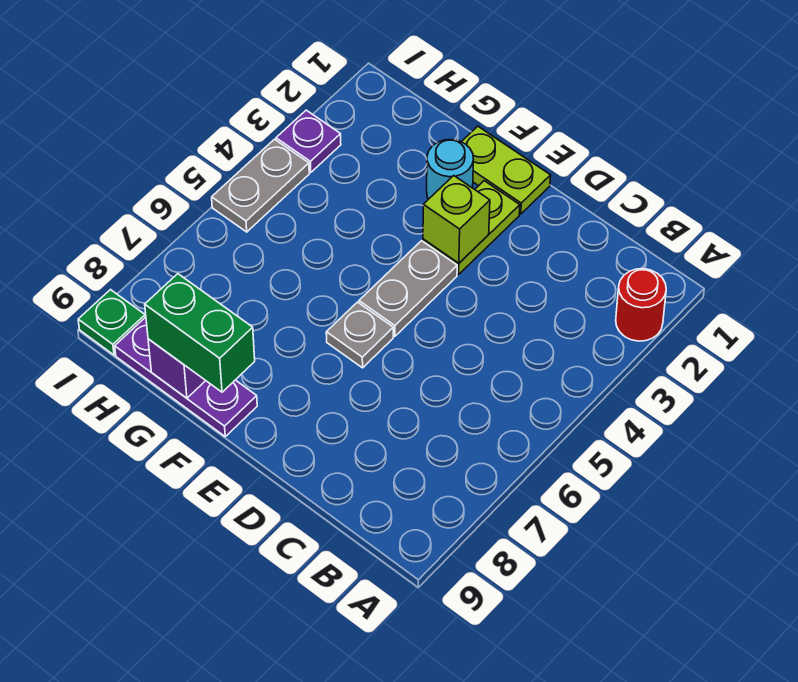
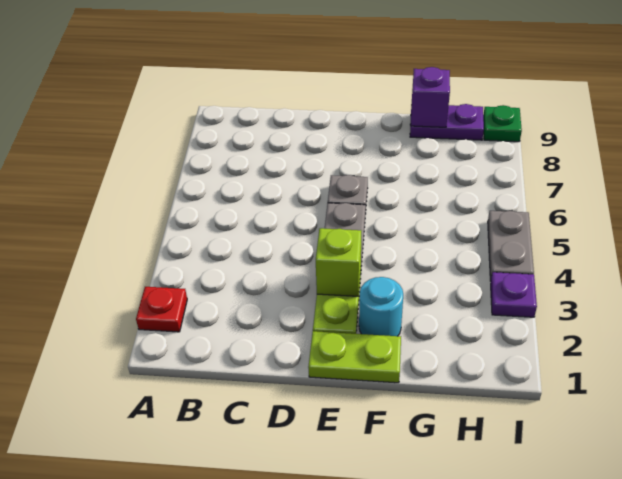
red 1x1 round brick [616,269,666,341] -> red 1x1 plate [136,287,187,332]
purple 1x3 plate [115,317,257,436] -> purple 1x2 plate [410,104,484,140]
green 1x2 brick [145,274,255,392] -> none

